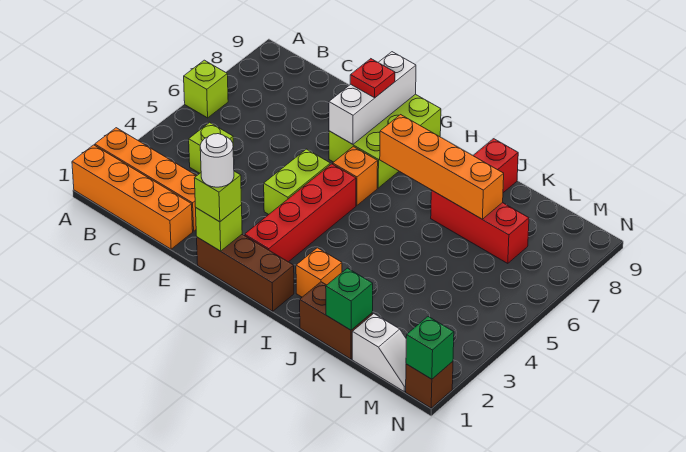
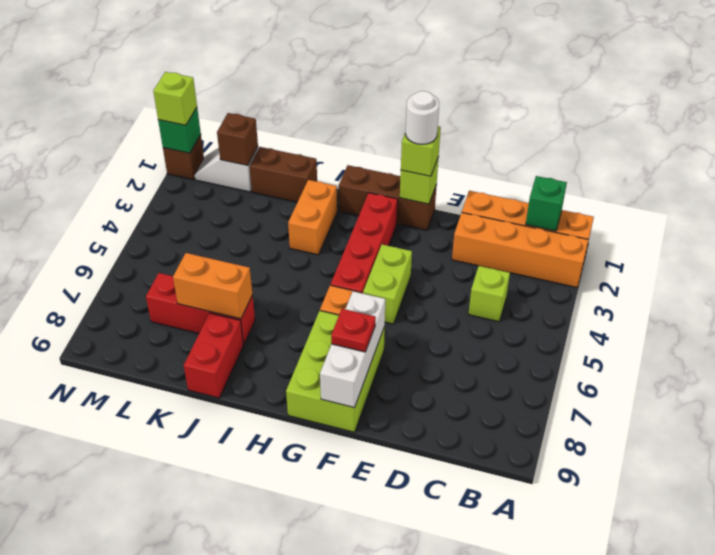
lime 1x1 brick [184,60,228,118] -> lime 1x1 brick moved to [153,72,197,125]
orange 1x4 brick [380,115,504,219] -> orange 1x2 brick [173,253,253,319]
orange 1x1 brick [296,248,342,297] -> orange 1x2 brick [288,180,337,255]
green 1x1 brick [326,268,373,330] -> green 1x1 brick moved to [526,176,567,231]
none -> brown 1x1 brick [217,113,258,166]

